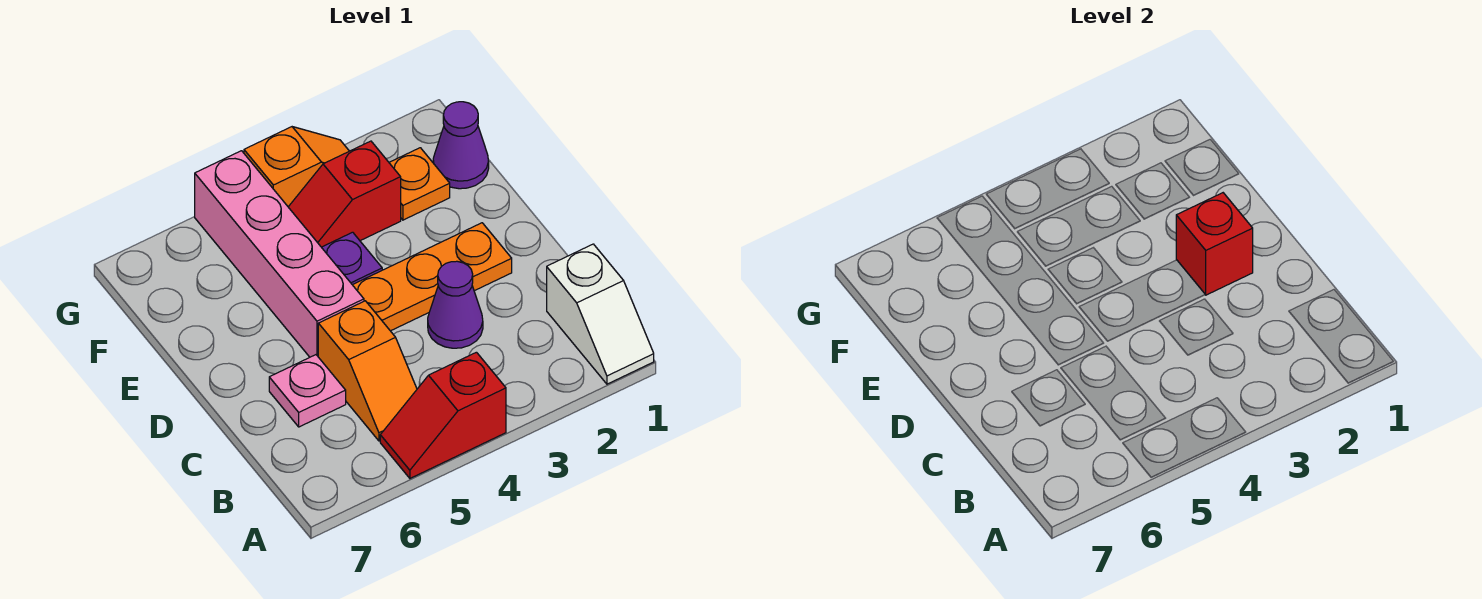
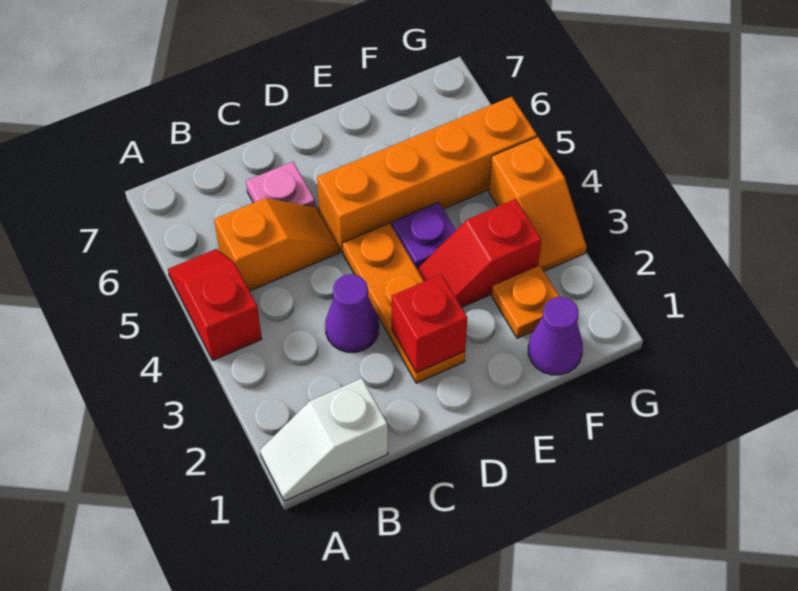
orange 1x2 slope [318,301,417,441] -> orange 1x2 slope turned to [214,198,339,291]
pink 1x4 brick [195,151,364,357] -> orange 1x4 brick [317,97,537,252]
red 1x2 slope [289,141,401,247] -> red 1x2 slope turned to [417,199,541,307]

